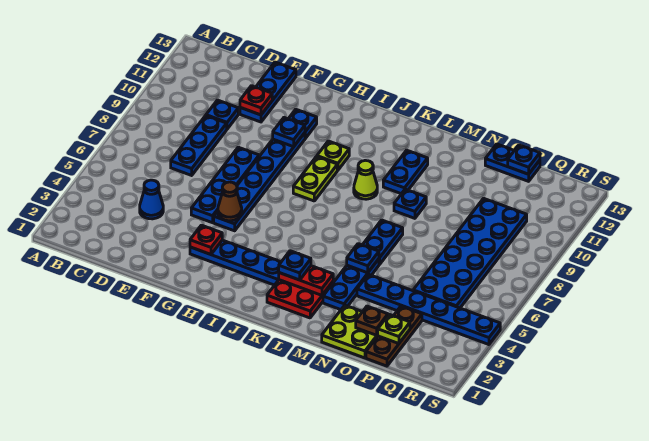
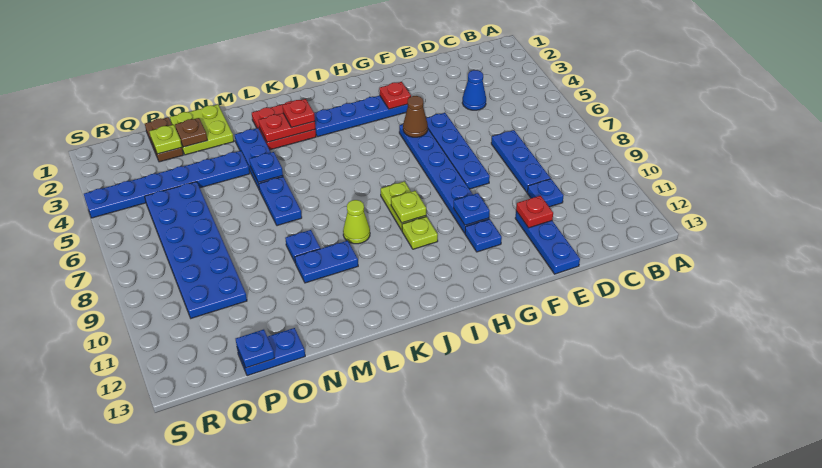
none -> lime 1x1 plate [391,191,426,223]
blue 1x1 plate [279,251,311,280] -> red 1x1 plate [282,99,315,128]
blue 1x2 plate [383,150,428,194] -> blue 1x2 plate turned to [295,241,358,283]
brown 1x3 plate [366,306,422,366] -> brown 1x2 plate [145,117,183,162]

